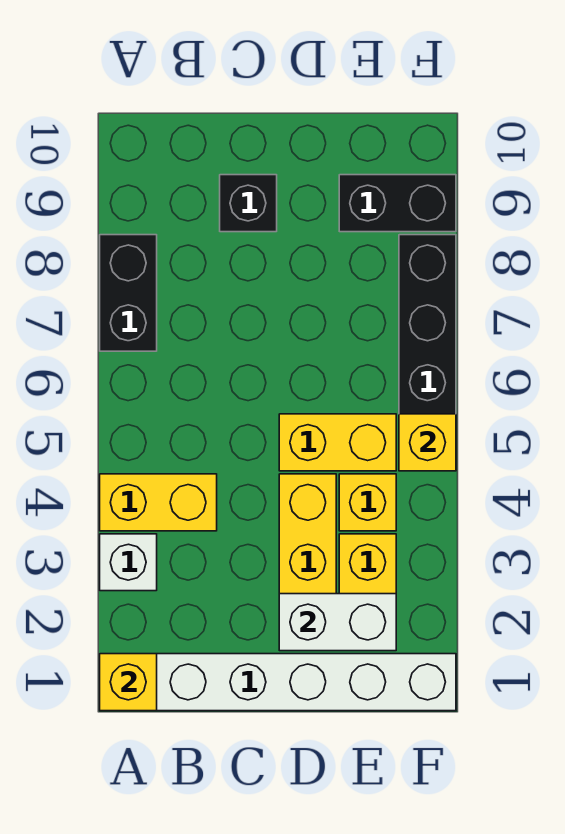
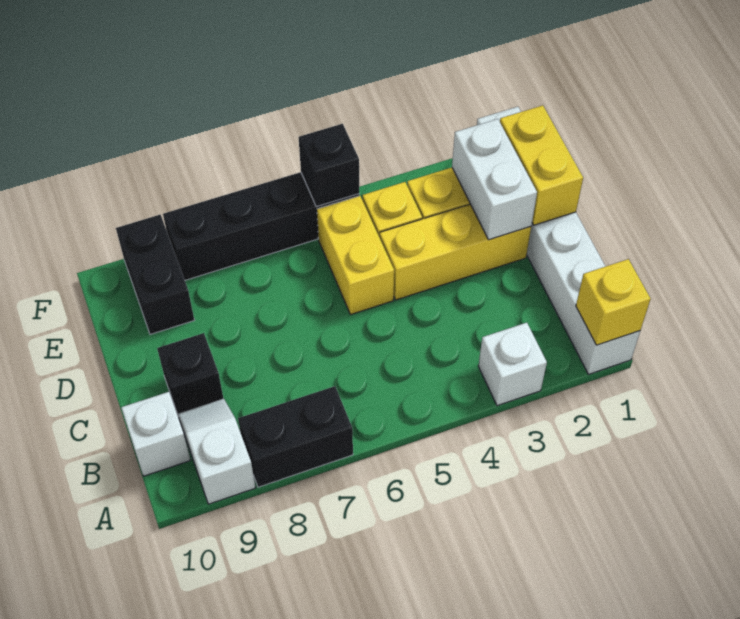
yellow 1x2 brick [100,474,217,531] -> yellow 1x2 brick moved to [500,105,583,225]
none -> white 1x2 slope [178,398,255,504]
none -> white 1x1 brick [121,392,190,476]
yellow 1x1 brick [399,414,456,471] -> black 1x1 brick [299,124,359,207]

